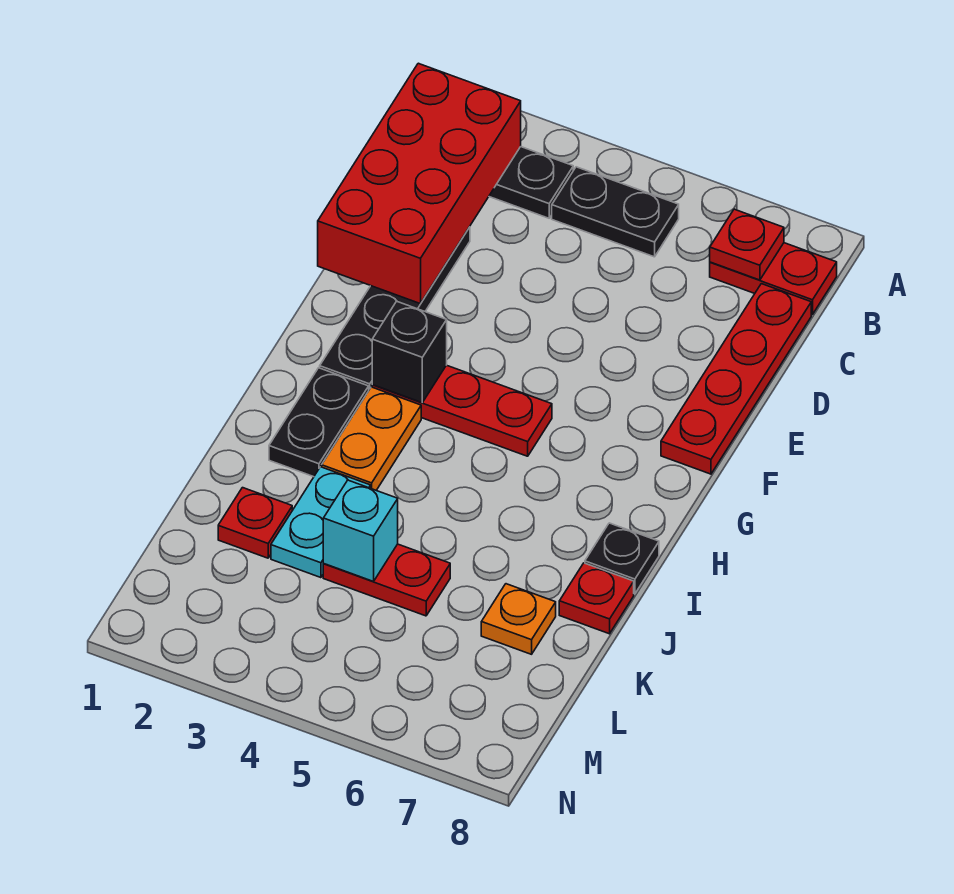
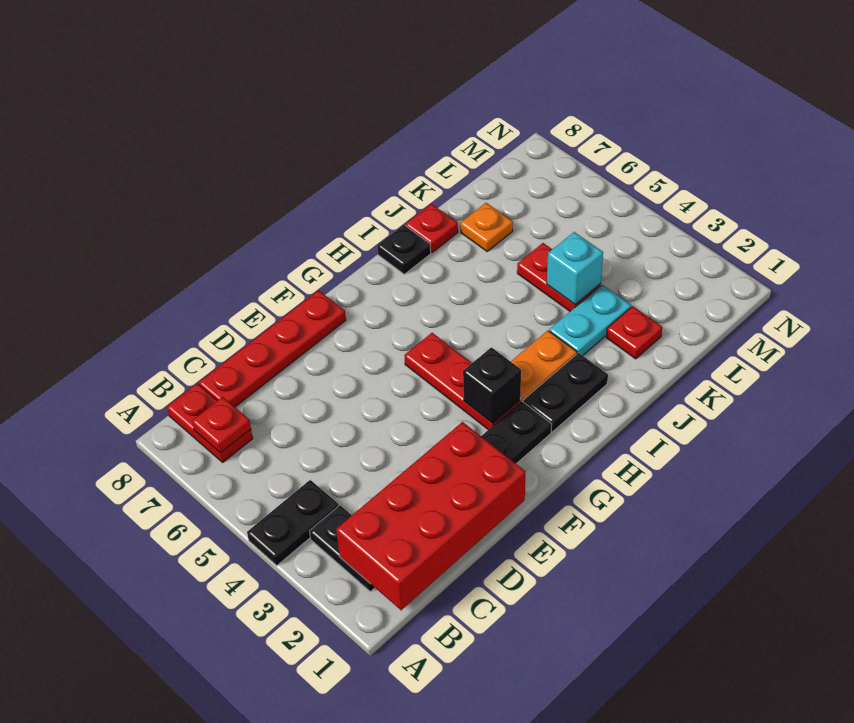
black 1x2 plate [552,167,679,257] -> black 1x2 plate turned to [247,480,339,566]

